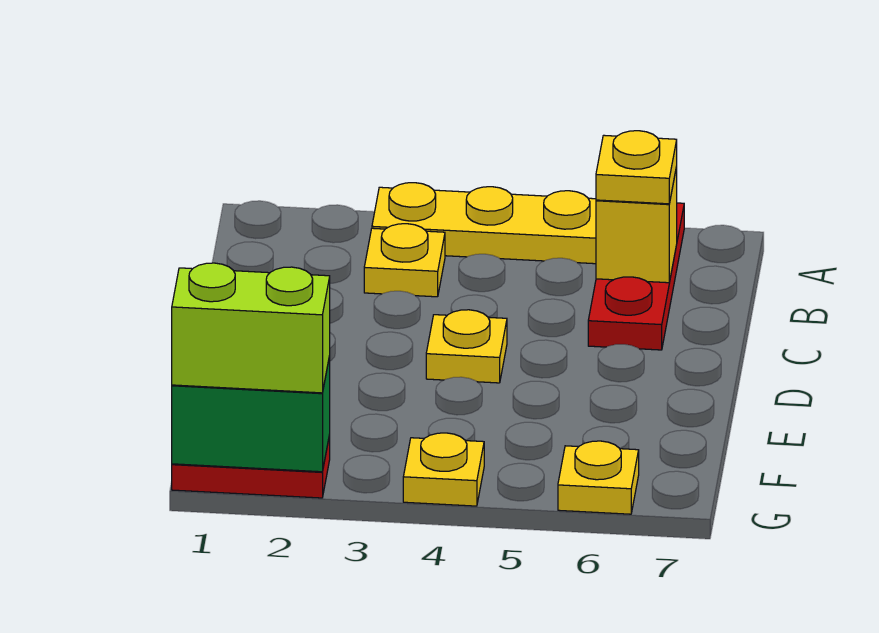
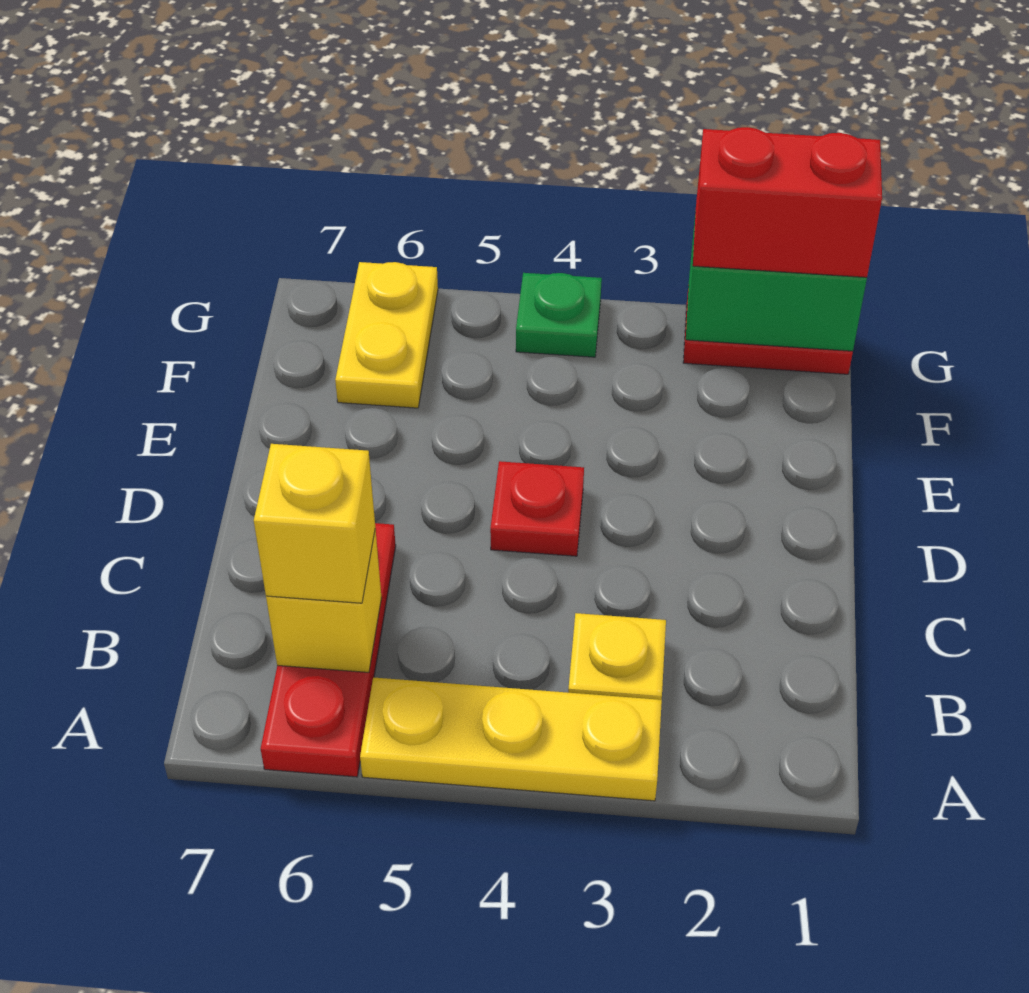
yellow 1x1 plate [596,131,677,204] -> yellow 1x1 brick [254,444,375,603]
yellow 1x1 plate [426,310,507,383] -> red 1x1 plate [490,461,584,556]
lime 1x2 brick [172,263,330,393] -> red 1x2 brick [693,127,882,277]
yellow 1x1 plate [403,433,484,506] -> green 1x1 plate [516,273,602,357]
yellow 1x1 plate [558,441,639,514] -> yellow 1x2 plate [335,262,438,408]

